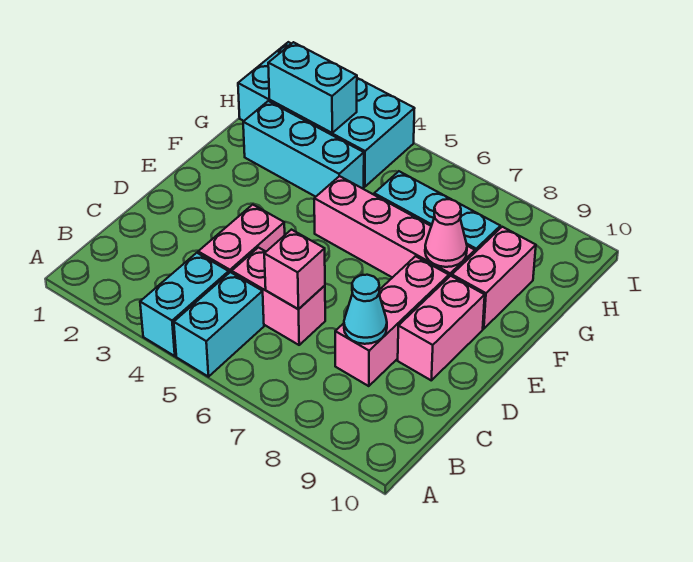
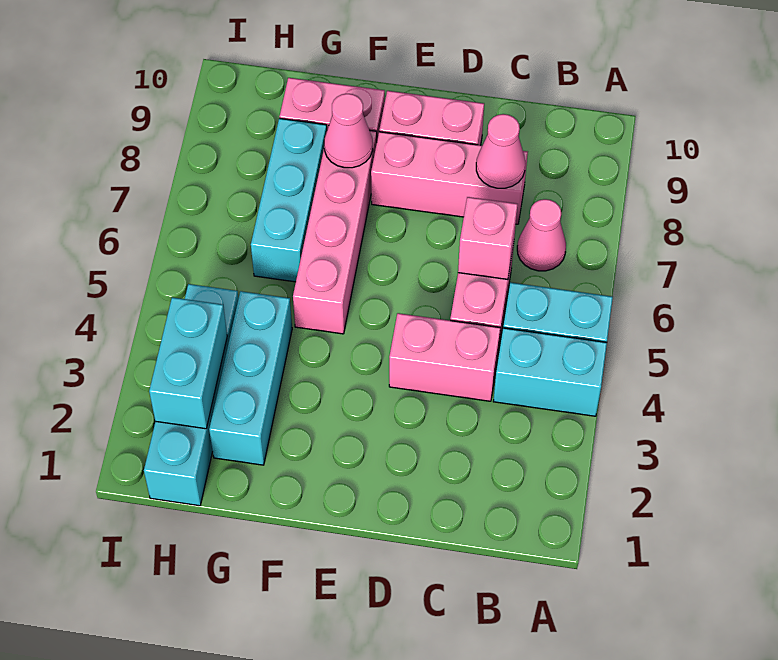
none -> pink 1x1 cone [517,199,566,271]
cyan 1x1 cone [344,275,387,344] -> pink 1x1 cone [476,114,525,188]
cyan 2x4 brick [238,42,415,187] -> cyan 1x4 brick [144,284,239,506]

